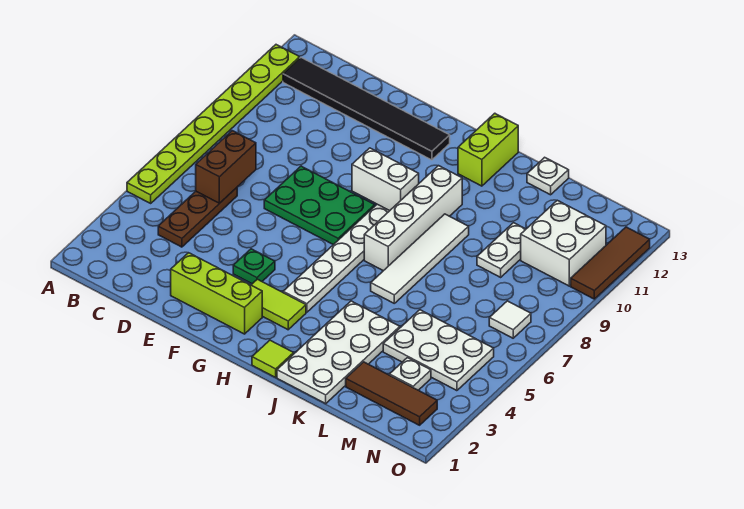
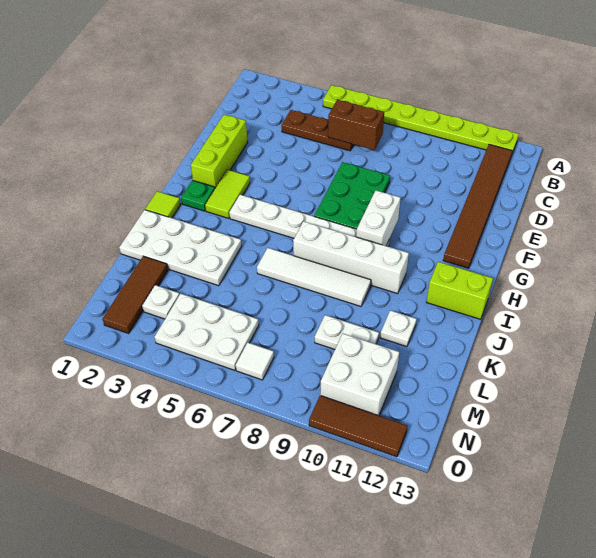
black 1x6 tile [283,58,450,160] -> brown 1x6 tile [443,144,513,268]
green 1x1 plate [233,249,275,284] -> green 1x1 plate moved to [181,180,215,211]
white 1x1 plate [527,157,569,195] -> white 1x1 plate moved to [380,310,416,347]
white 2x3 plate [383,310,494,391] -> white 2x3 plate turned to [155,294,259,370]

